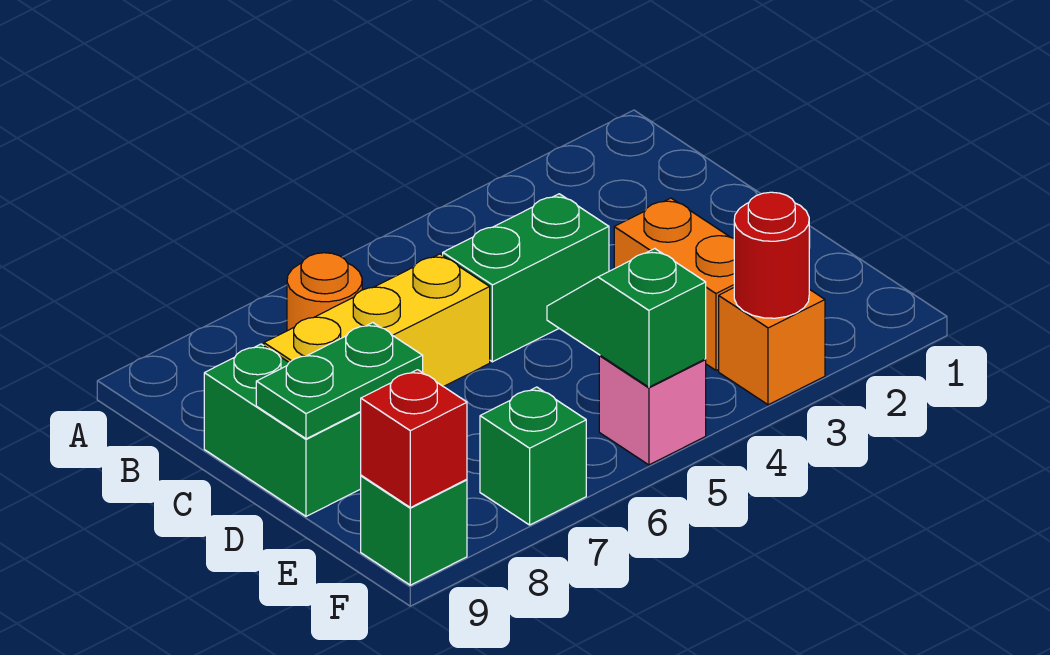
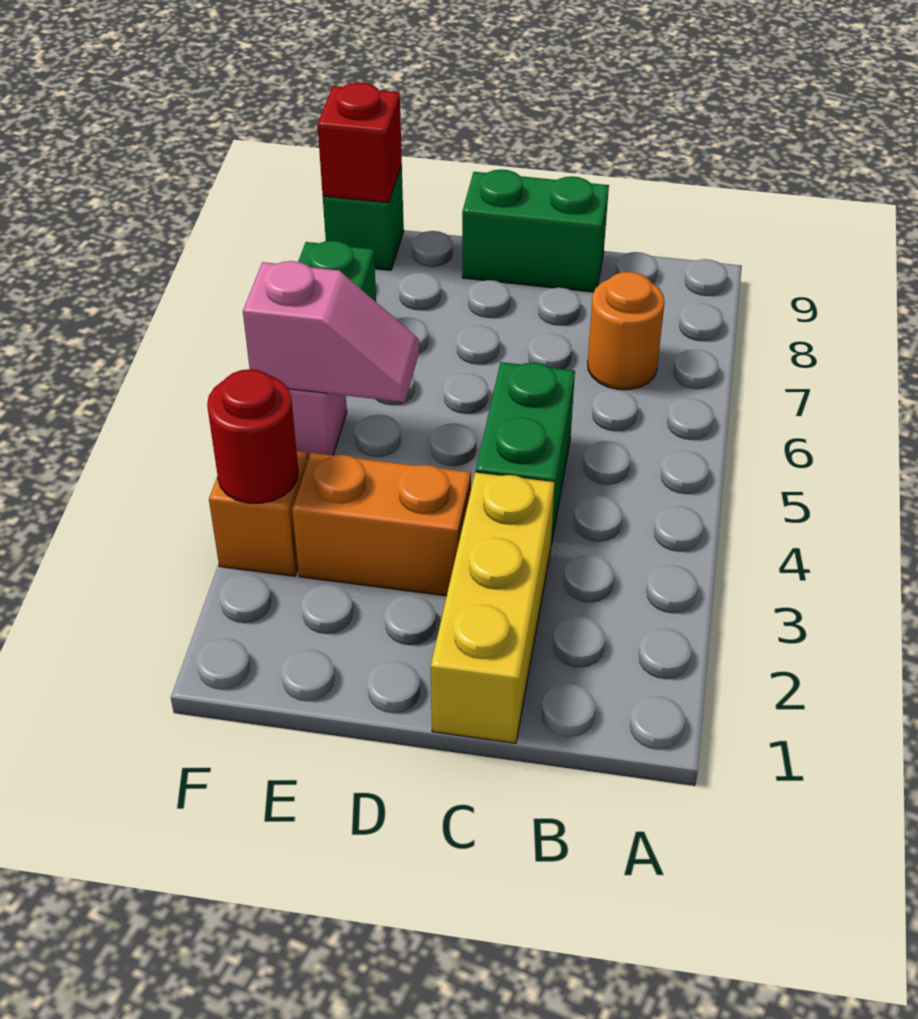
yellow 1x3 brick [264,254,490,387] -> yellow 1x3 brick moved to [431,473,555,743]
green 1x2 plate [256,323,423,439] -> none
green 1x2 slope [547,249,706,387] -> pink 1x2 slope [243,261,419,402]

